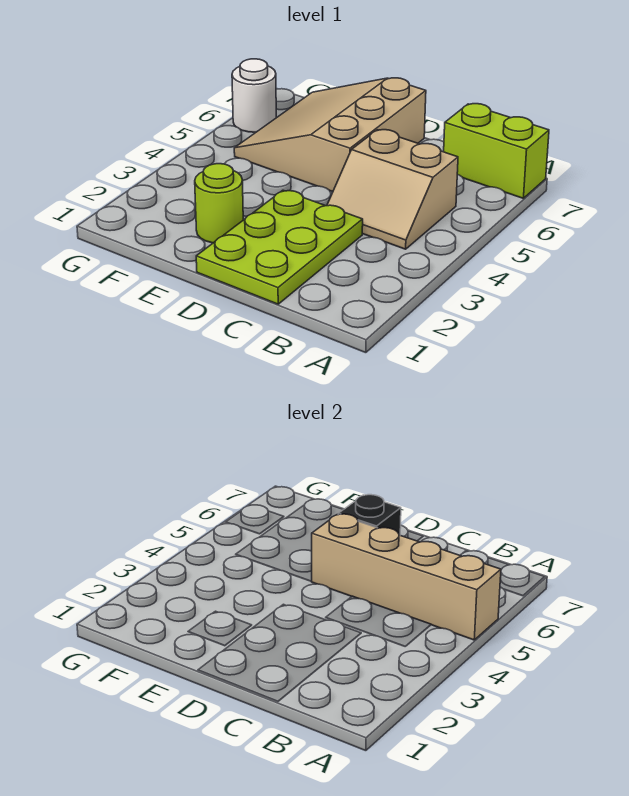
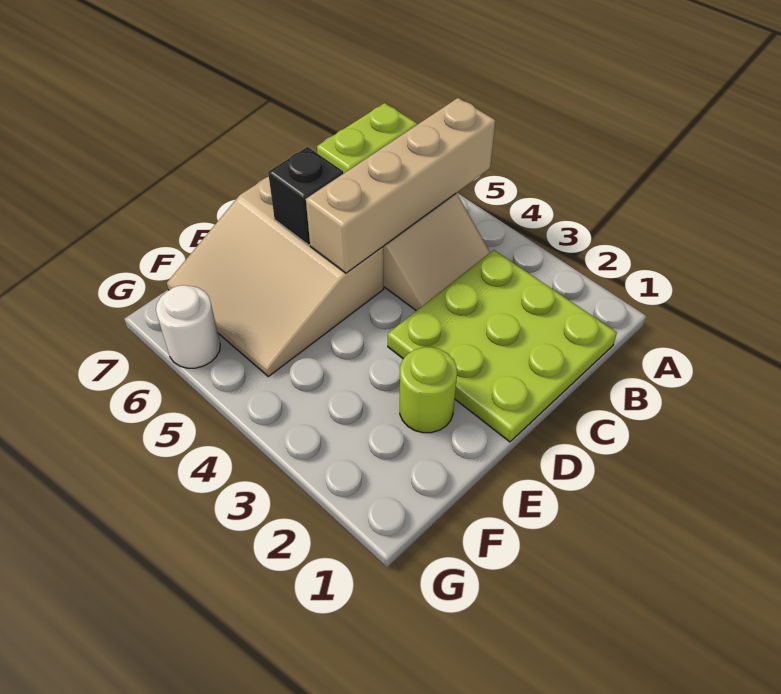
lime 2x3 plate [196,190,363,304] -> lime 3x3 plate [388,250,617,442]

